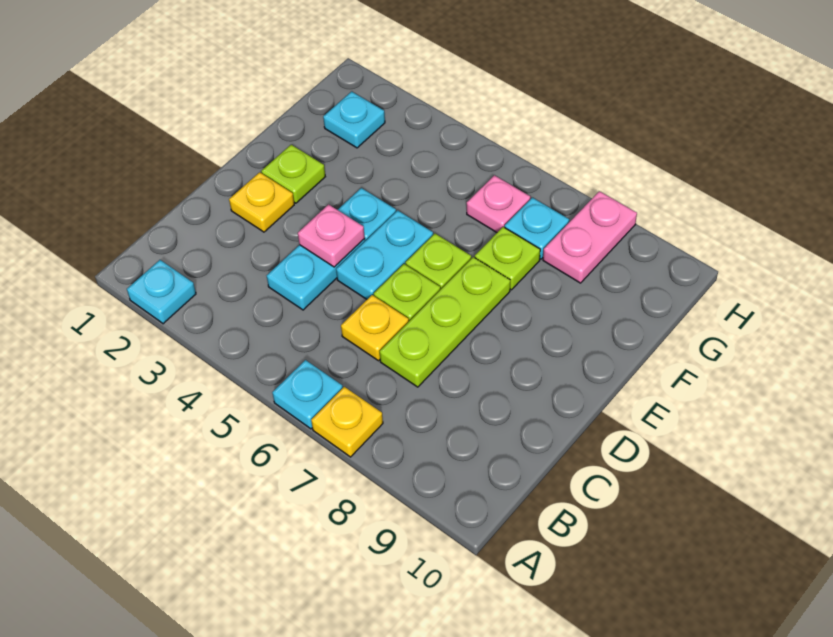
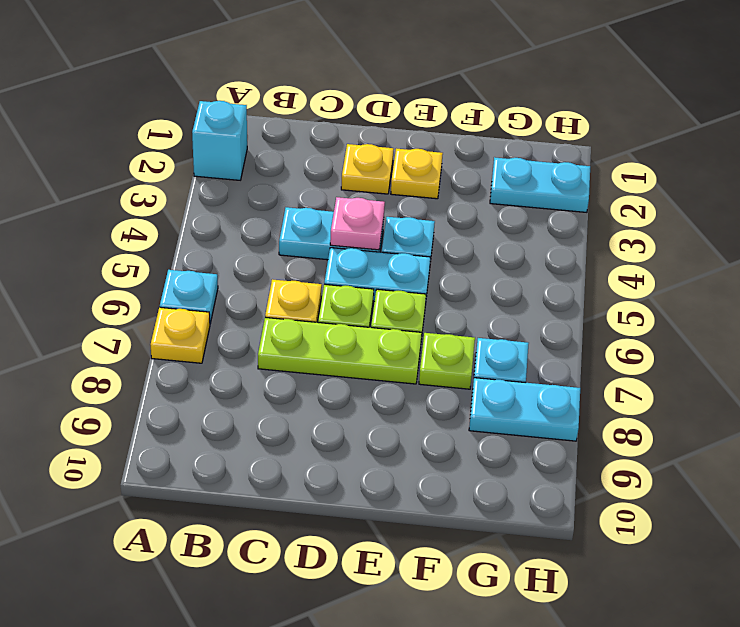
cyan 1x1 plate [127,260,196,324] -> cyan 1x1 brick [192,101,247,180]
lime 1x1 plate [261,145,325,203] -> yellow 1x1 plate [391,149,443,199]
cyan 1x1 plate [323,92,385,148] -> cyan 1x2 plate [490,157,590,212]
pink 1x1 plate [467,175,530,232] -> none
pink 1x2 plate [543,191,637,283] -> cyan 1x2 plate [469,378,580,441]

